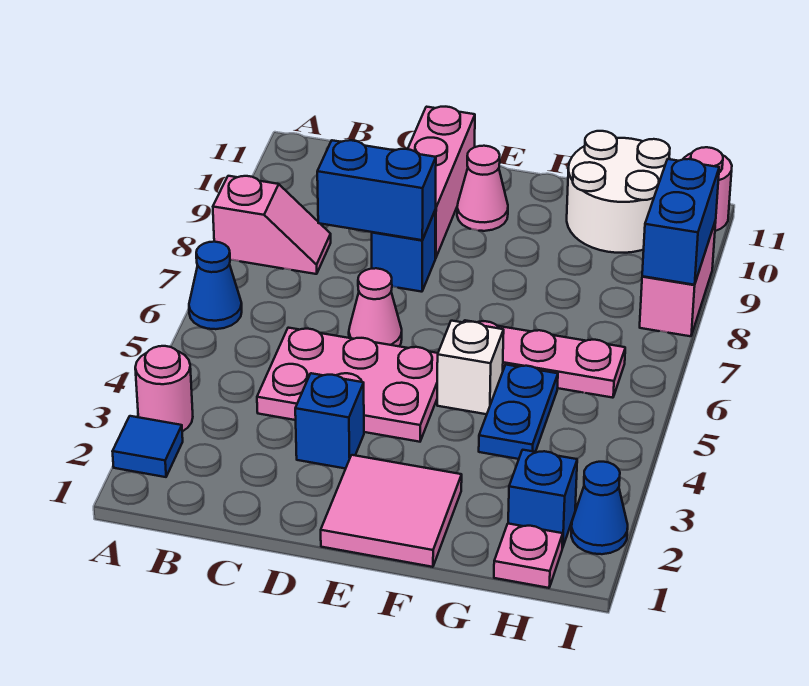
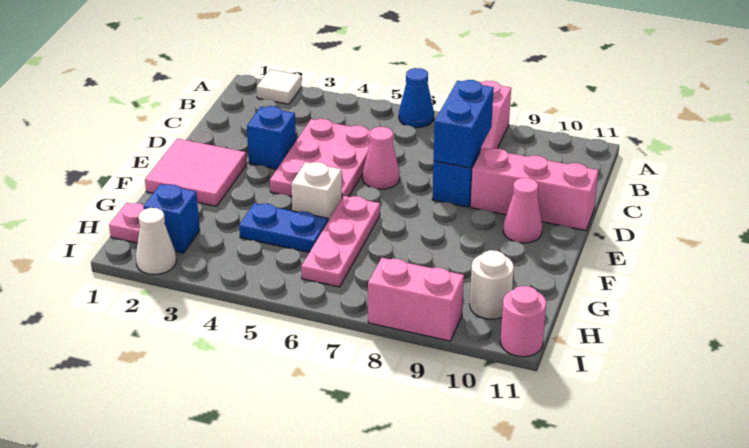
blue 1x1 tile [112,416,183,477] -> white 1x1 tile [257,69,302,104]
pink 1x1 round brick [135,346,193,431] -> none
white 2x2 round brick [567,131,670,253] -> white 1x1 round brick [470,250,514,319]
blue 1x1 cone [571,462,628,554] -> white 1x1 cone [136,208,176,275]
blue 1x2 brick [642,159,719,285] -> none

